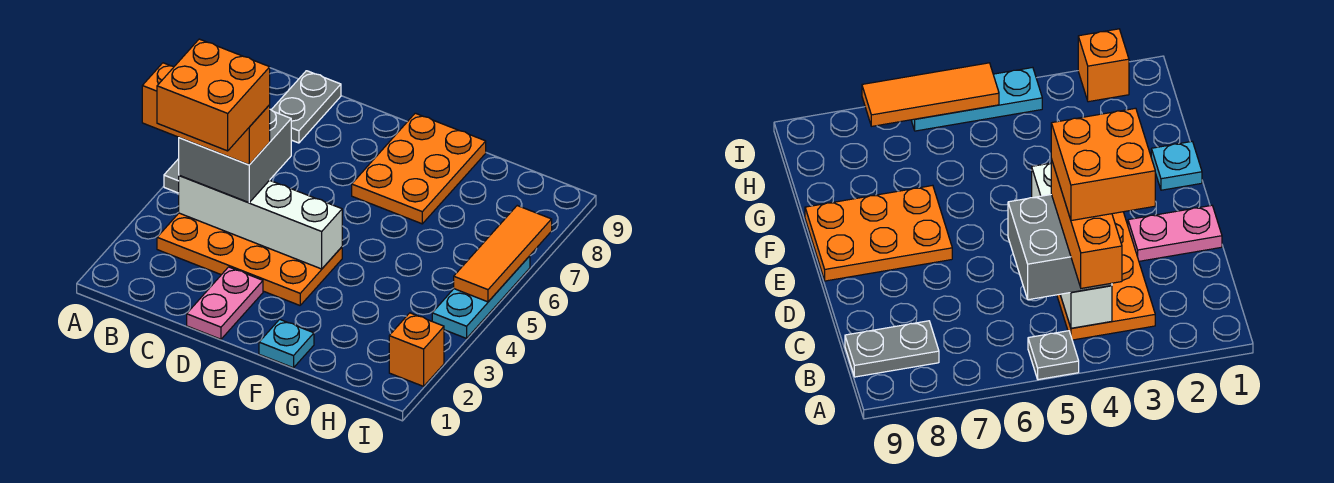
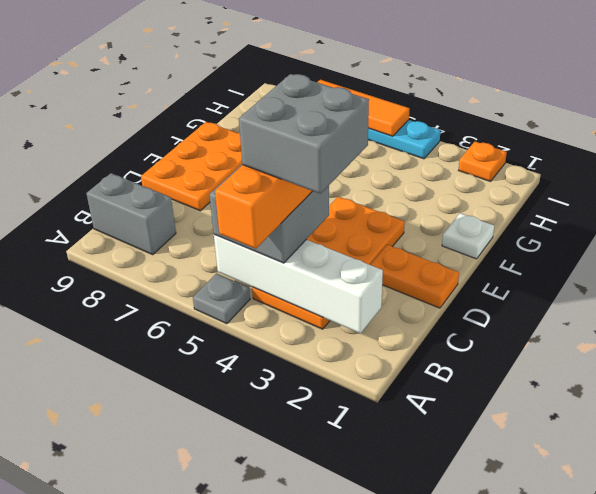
orange 2x2 brick [157,39,270,151] -> grey 2x2 brick [239,74,369,194]
white 1x4 brick [179,176,342,269] -> white 1x4 brick turned to [214,235,383,334]
grey 1x2 plate [272,71,341,143] -> grey 1x2 brick [86,173,176,255]
pink 1x2 plate [187,267,263,339] -> orange 1x2 plate [370,245,459,308]
orange 2x3 plate [352,113,486,224] -> orange 2x3 plate turned to [141,122,242,211]
cyan 1x1 plate [259,319,314,368] -> white 1x1 plate [442,213,494,259]
orange 1x1 brick [389,313,444,386] -> orange 1x1 plate [459,142,507,181]

